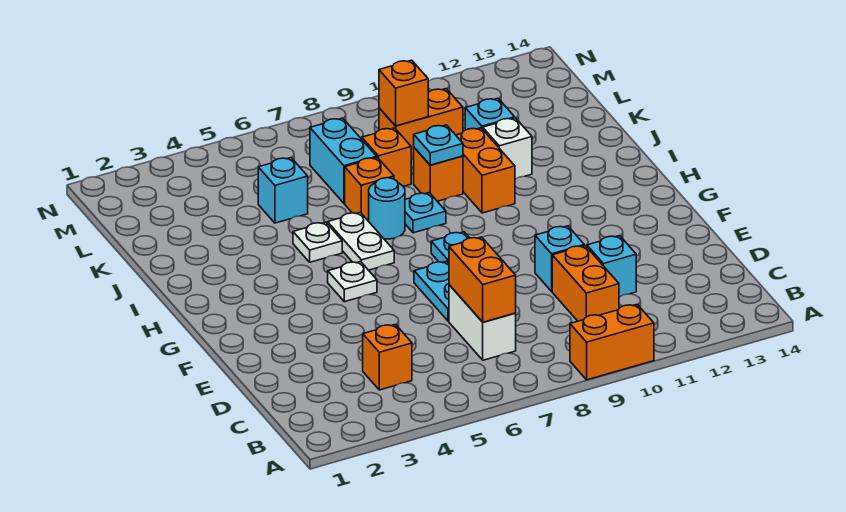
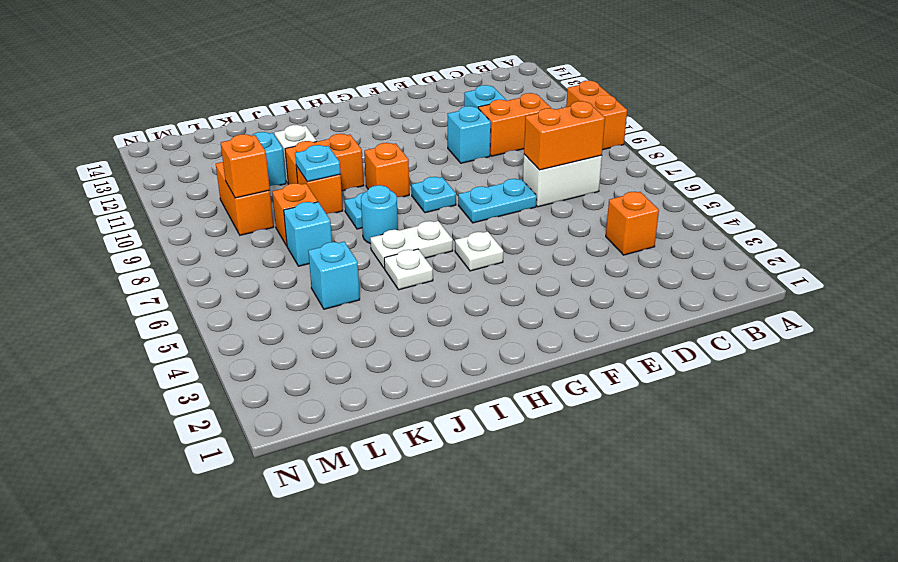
orange 1x1 brick [345,157,394,221] -> orange 1x1 brick moved to [364,143,409,197]
cyan 1x2 brick [310,118,377,203] -> cyan 1x1 brick [284,202,332,266]

